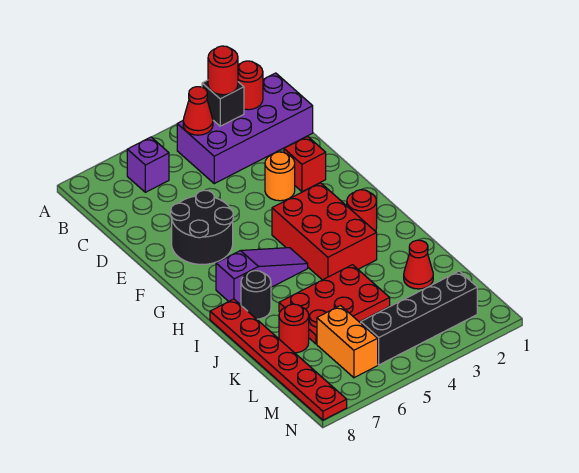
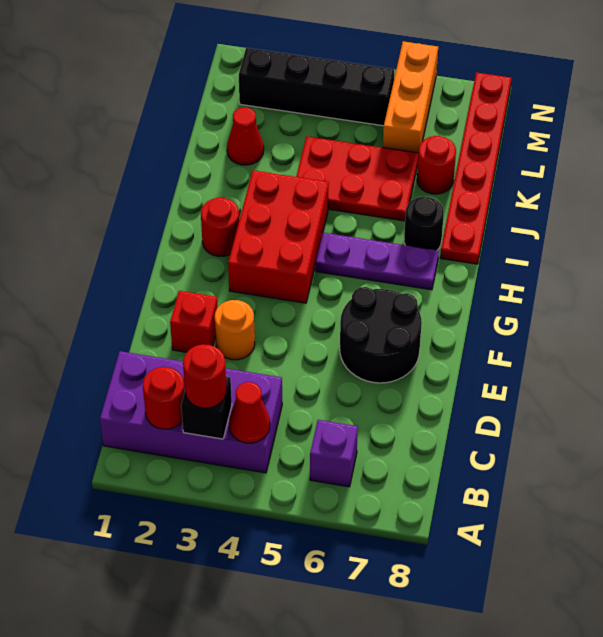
purple 1x3 slope [216,248,308,304] -> purple 1x3 plate [316,233,439,290]
orange 1x2 brick [317,306,378,378] -> orange 1x3 brick [383,41,438,153]

